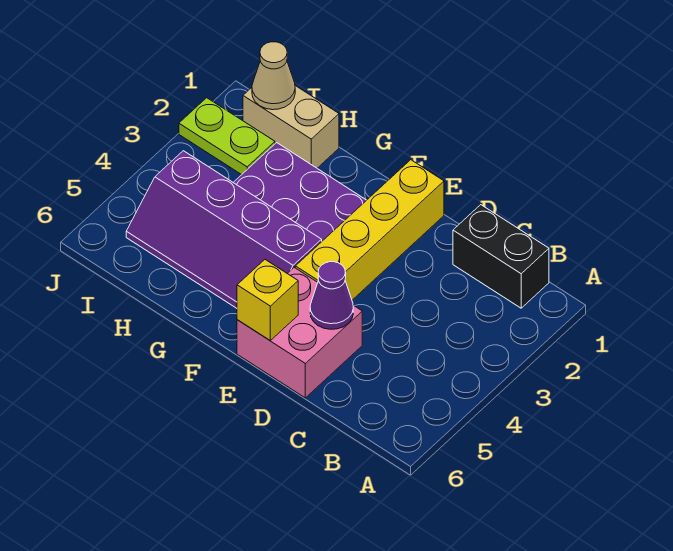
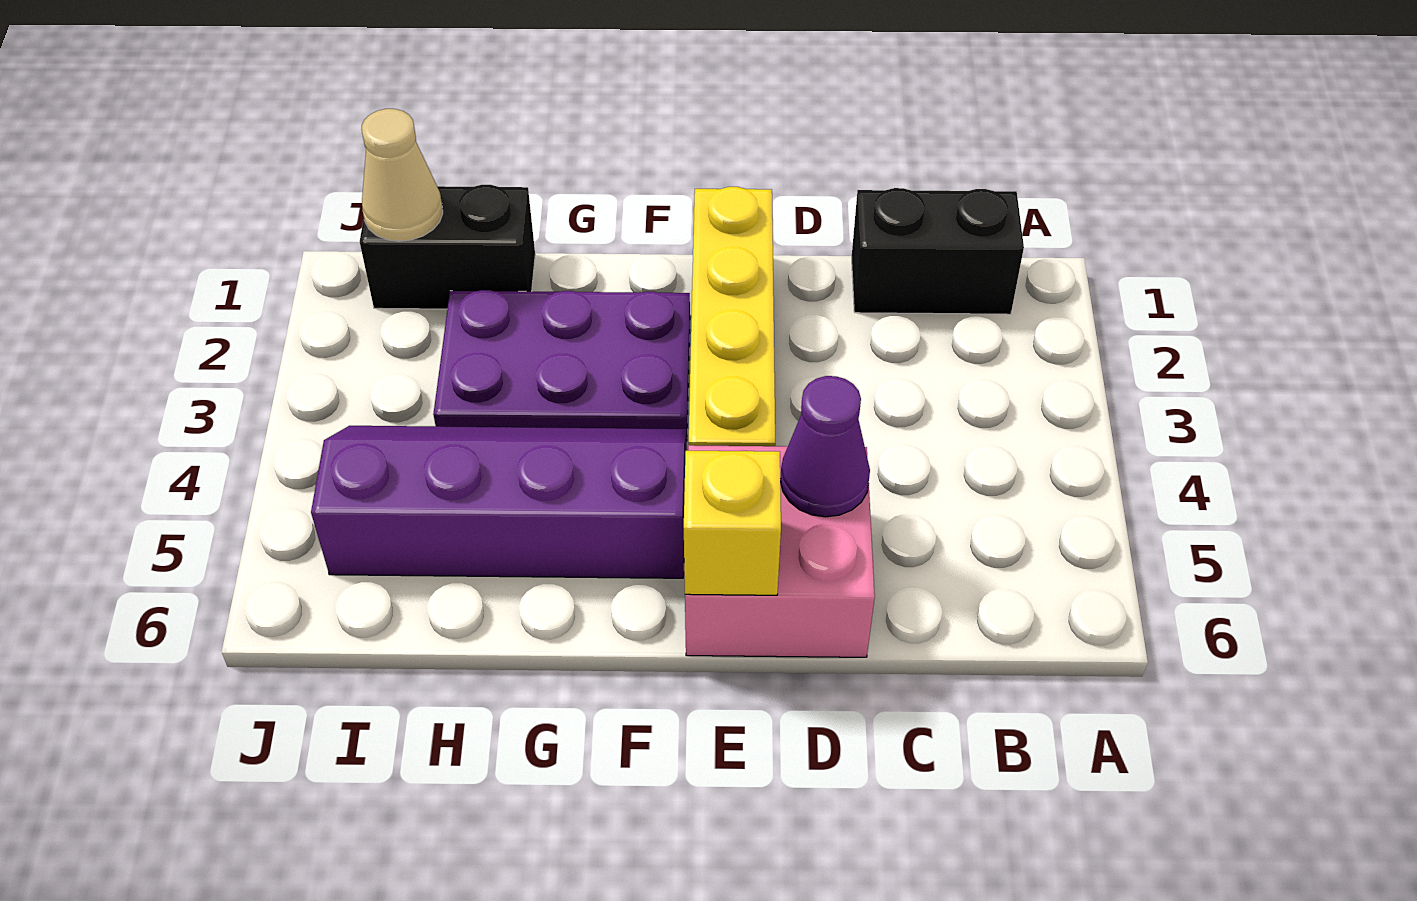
purple 2x4 slope [126,151,322,308] -> purple 2x4 slope turned to [311,426,687,578]
tan 1x2 brick [243,86,339,168] -> black 1x2 brick [360,185,535,309]
lime 1x2 plate [179,98,275,175] -> none

